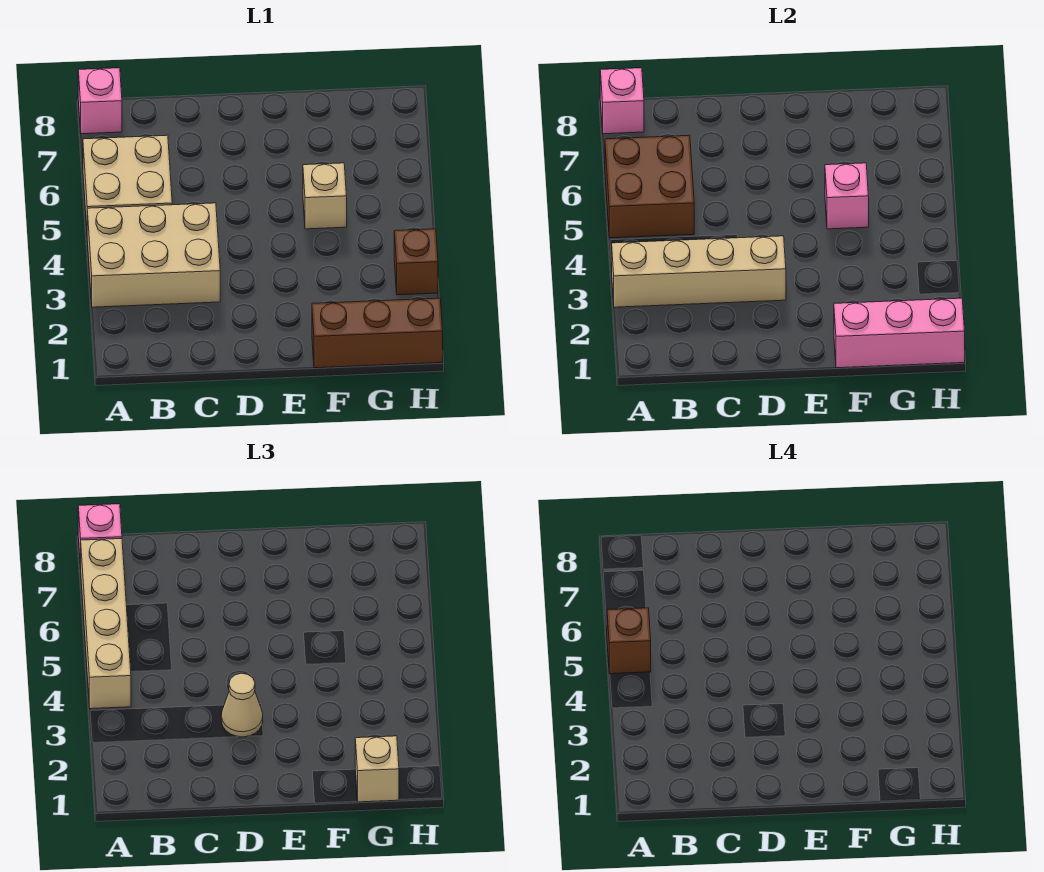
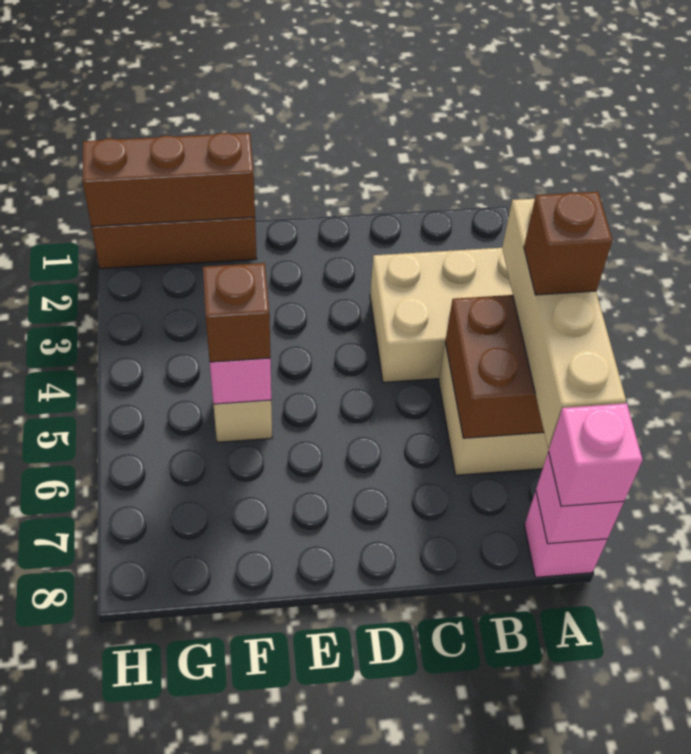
tan 1x4 brick [611,236,786,307] -> none
tan 1x1 cone [221,673,263,737] -> none
pink 1x3 brick [834,298,965,368] -> brown 1x3 brick [82,133,255,227]
tan 1x1 brick [355,736,399,802] -> none
brown 1x1 brick [394,229,438,295] -> brown 1x1 brick moved to [203,263,270,362]

